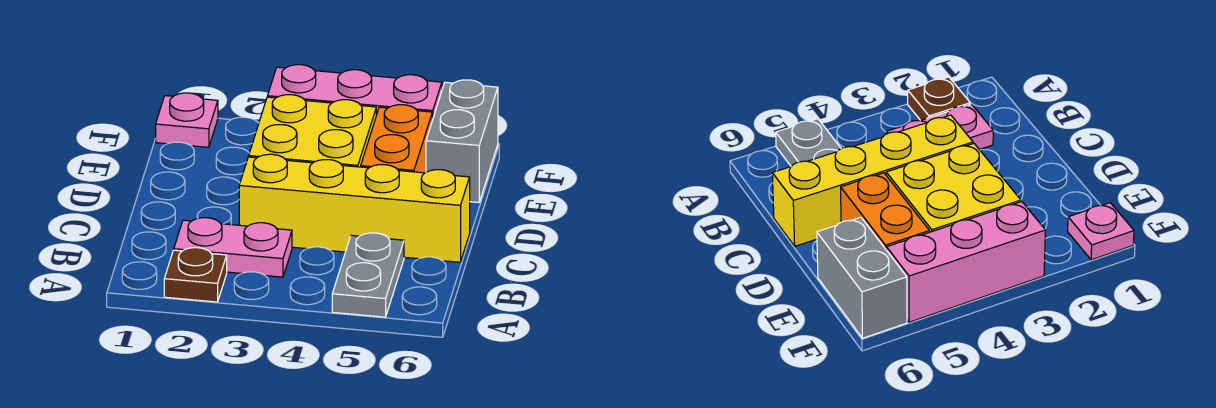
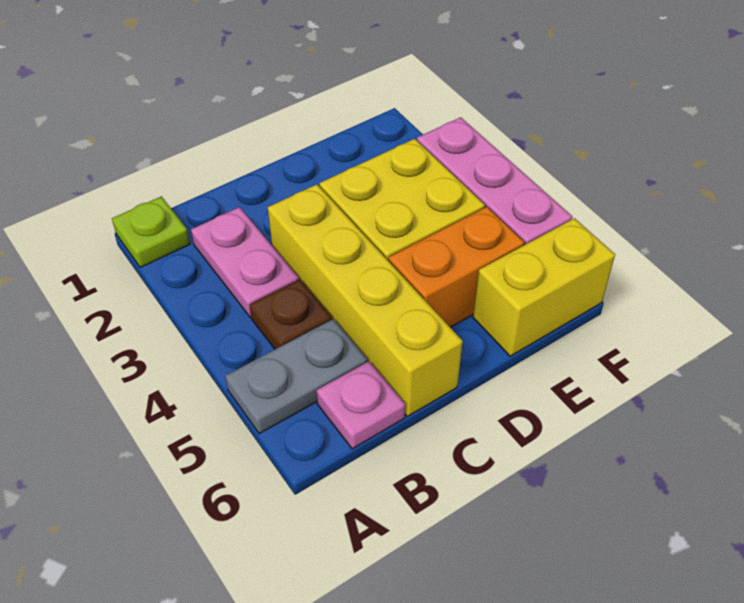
none -> lime 1x1 plate [112,196,190,267]
brown 1x1 plate [164,248,227,302] -> brown 1x1 plate moved to [250,279,332,349]
grey 1x2 brick [426,80,498,203] -> yellow 1x2 brick [473,218,615,356]
pink 1x1 plate [156,93,218,147] -> pink 1x1 plate moved to [317,361,405,449]

